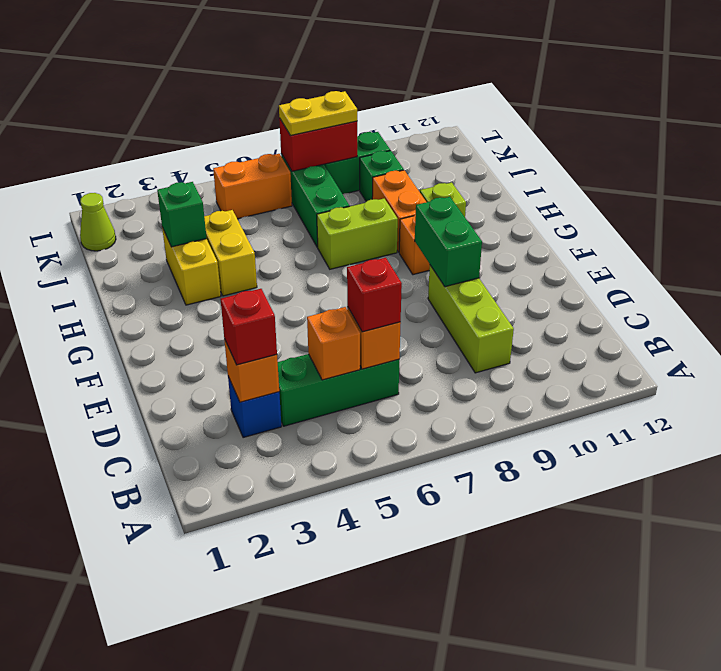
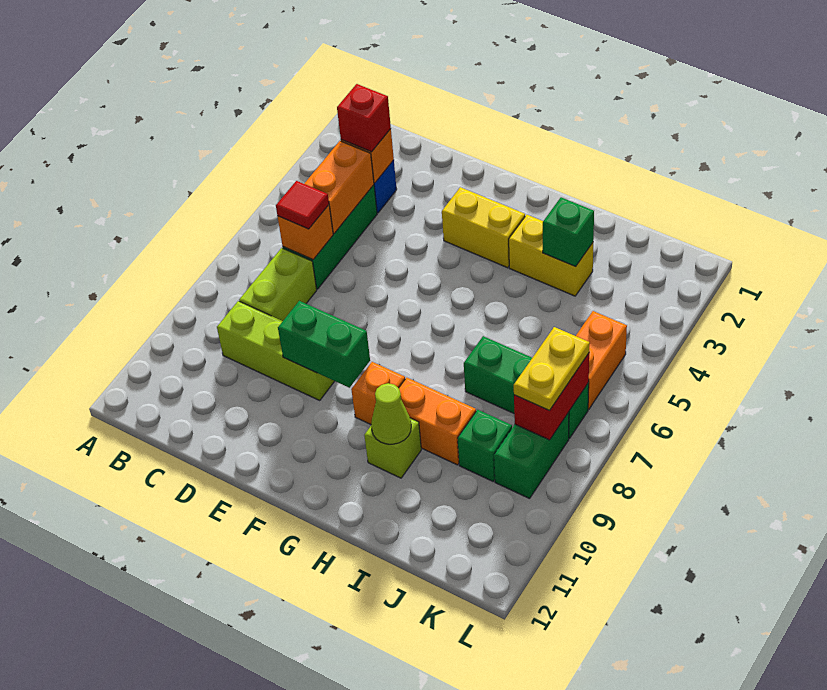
orange 1x1 brick [307,307,360,380] -> orange 1x2 brick [304,141,374,233]
red 1x1 brick [347,258,402,332] -> red 1x1 tile [276,181,329,229]
yellow 1x2 brick [204,210,257,296] -> yellow 1x2 brick moved to [442,187,525,268]
lime 1x2 brick [317,199,398,269] -> lime 1x2 brick moved to [239,248,317,321]
lime 1x1 cone [80,193,116,251] -> lime 1x1 cone moved to [371,383,411,444]

